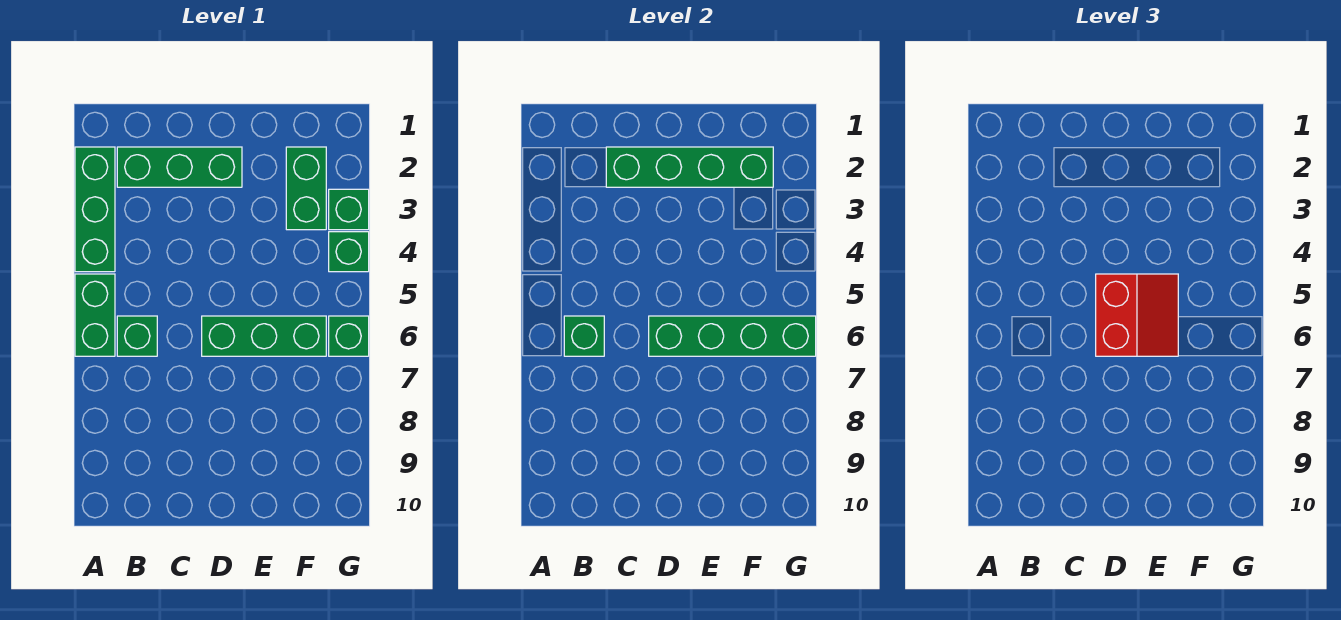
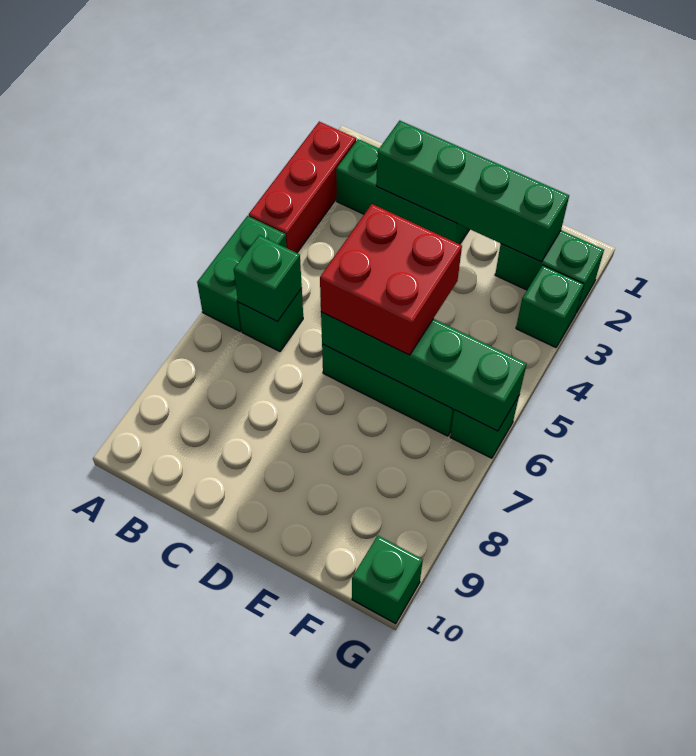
green 1x3 brick [75,147,115,272] -> red 1x3 brick [249,122,356,253]
red 2x2 slope [1096,274,1178,356] -> red 2x2 brick [320,204,462,355]
green 1x2 brick [286,147,326,230] -> green 1x2 brick turned to [495,230,604,313]
green 1x1 brick [329,232,369,272] -> green 1x1 brick moved to [352,536,423,624]

